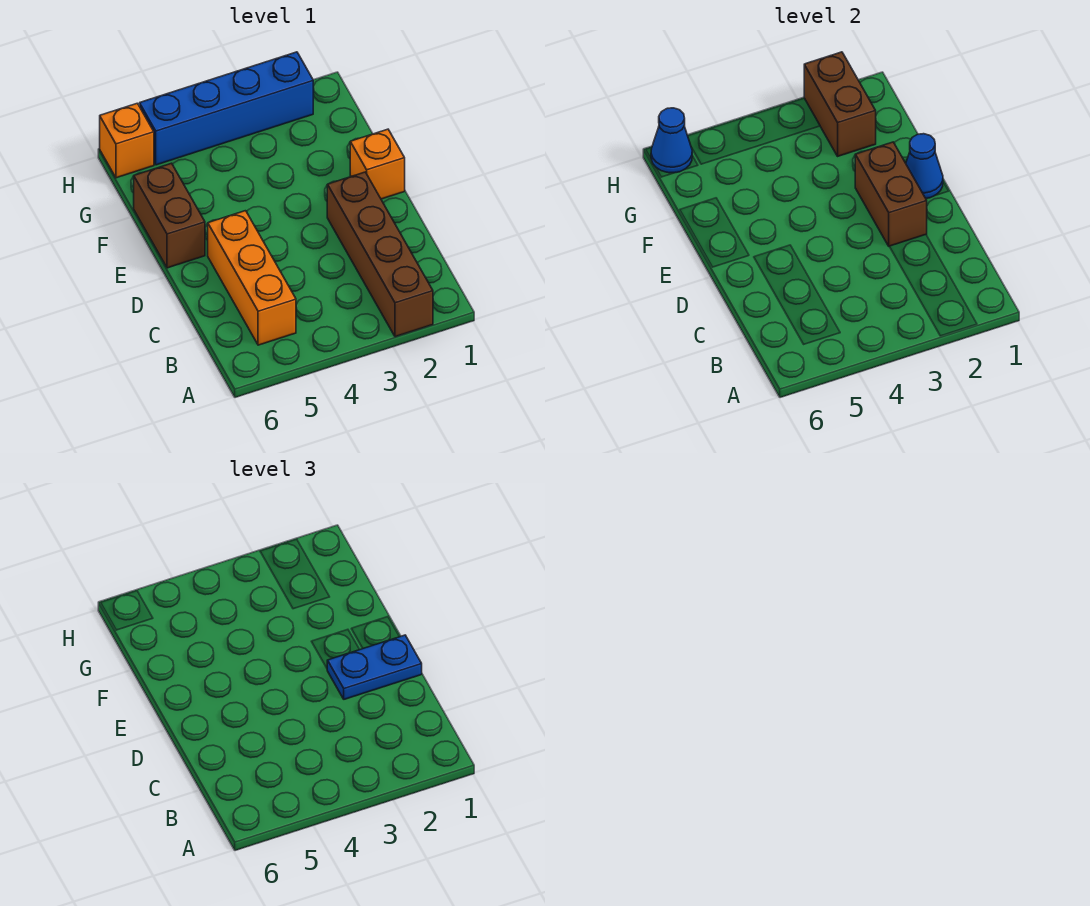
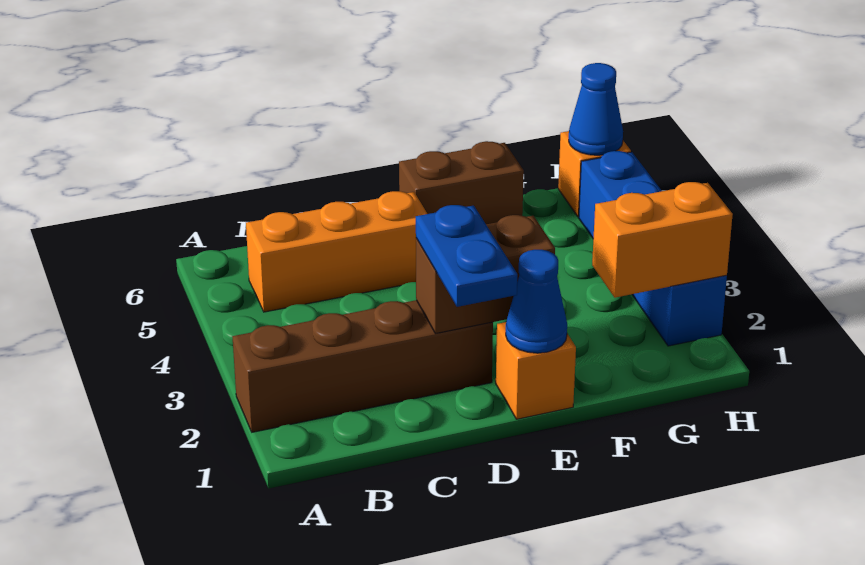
brown 1x2 brick [804,52,876,156] -> orange 1x2 brick [592,182,733,298]

